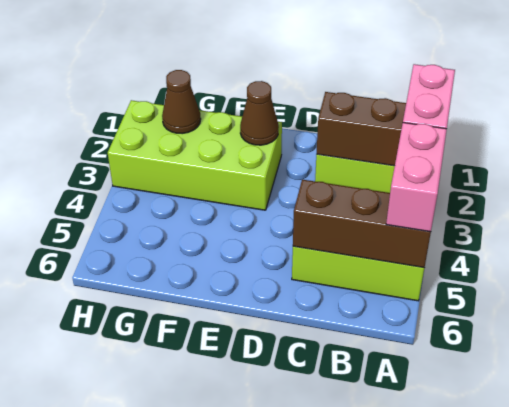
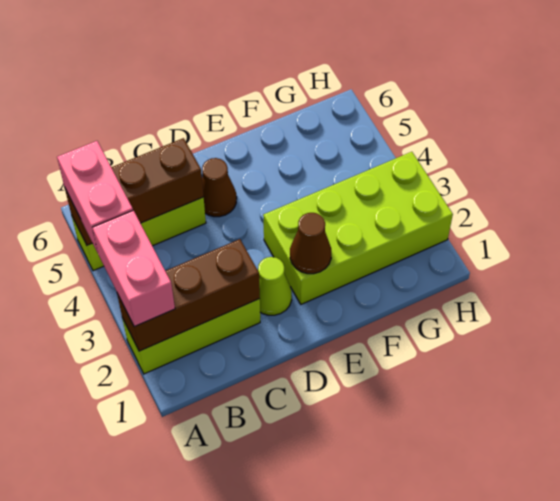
none -> lime 1x1 cone [258,257,292,315]
brown 1x1 cone [162,70,201,134] -> brown 1x1 cone moved to [202,158,237,217]

